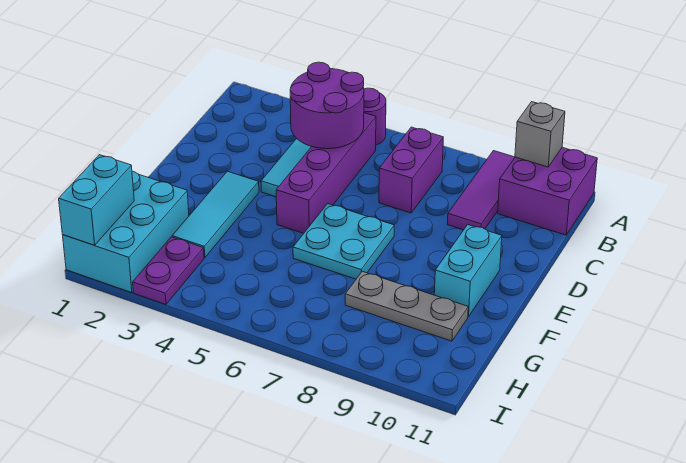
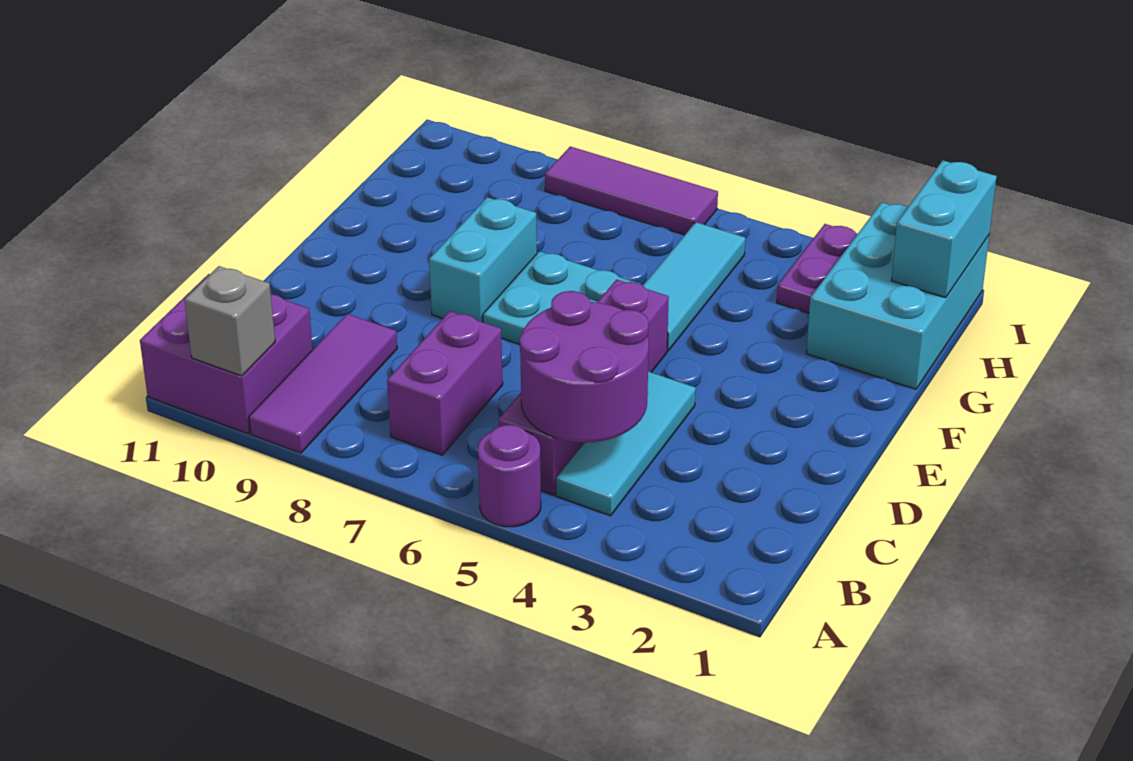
cyan 1x3 tile [172,171,259,258] -> cyan 1x3 tile moved to [643,222,745,351]
cyan 1x2 brick [434,225,502,317] -> cyan 1x2 brick moved to [429,197,537,322]
grey 1x3 plate [345,271,468,341] -> none
none -> purple 1x3 tile [545,146,718,235]

